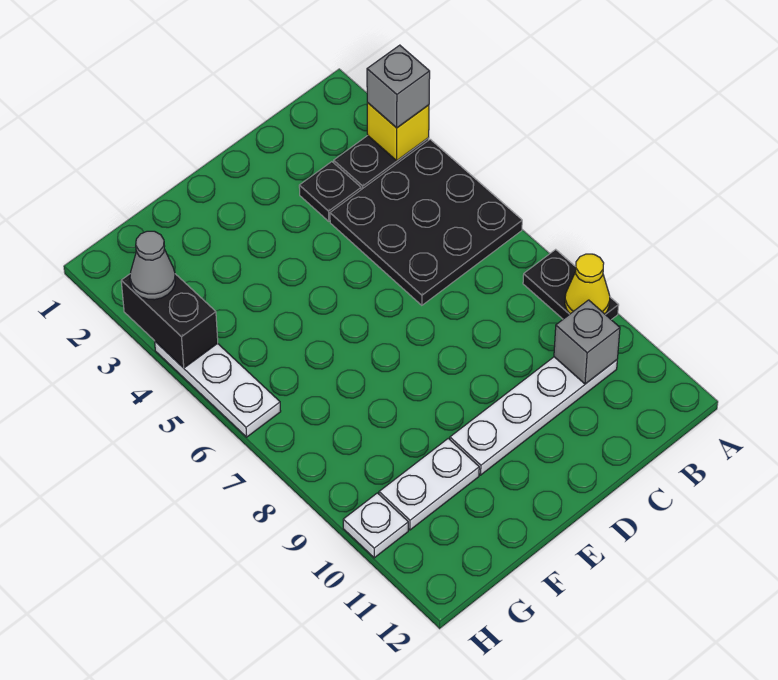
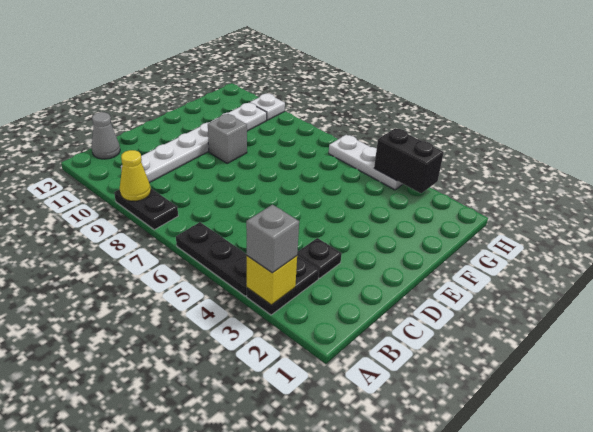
black 3x3 plate [330,139,522,305] -> black 1x3 plate [176,222,247,296]
grey 1x1 brick [554,300,620,384] -> grey 1x1 brick moved to [208,114,247,163]
grey 1x1 cone [130,231,175,300] -> grey 1x1 cone moved to [92,112,120,159]

